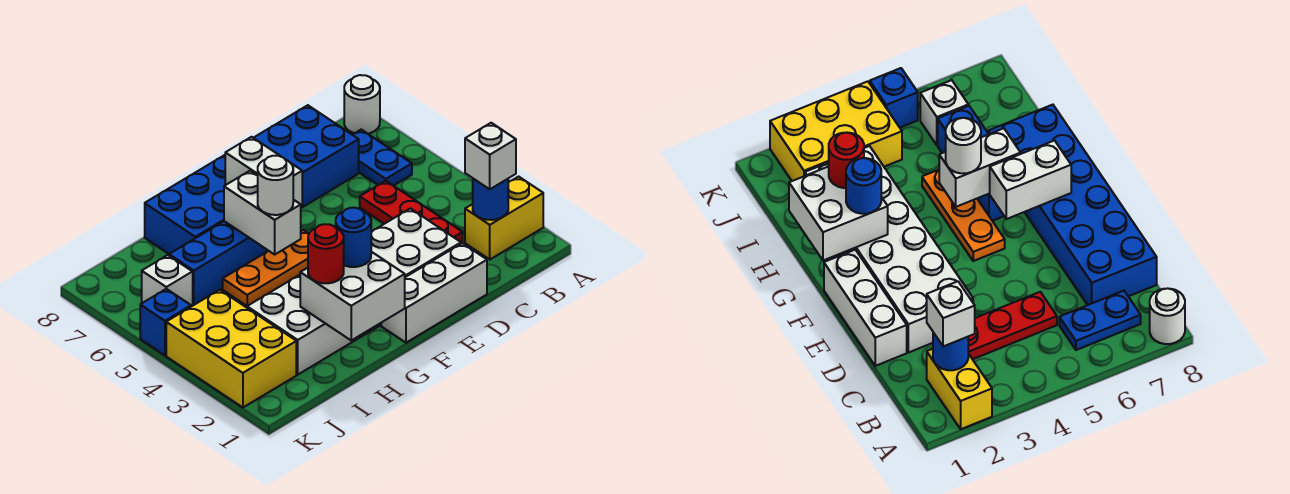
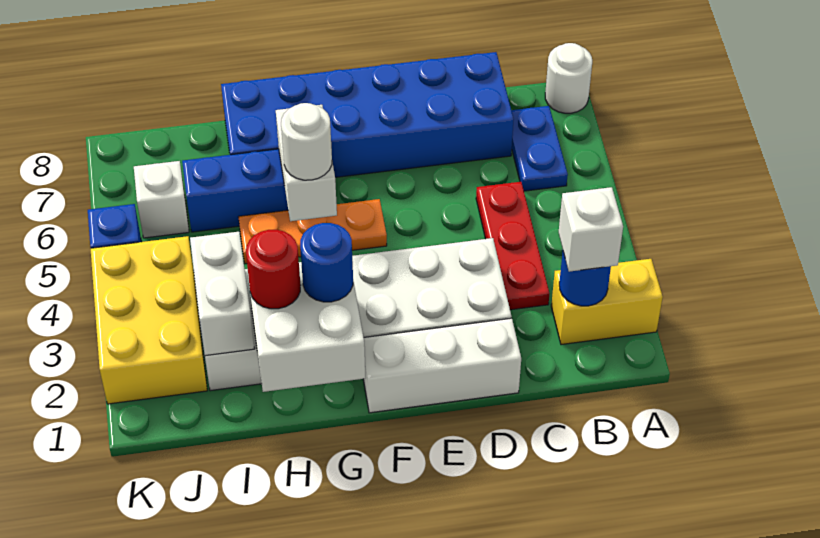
white 1x2 brick [225,137,302,206] -> white 1x2 brick moved to [190,232,254,356]

